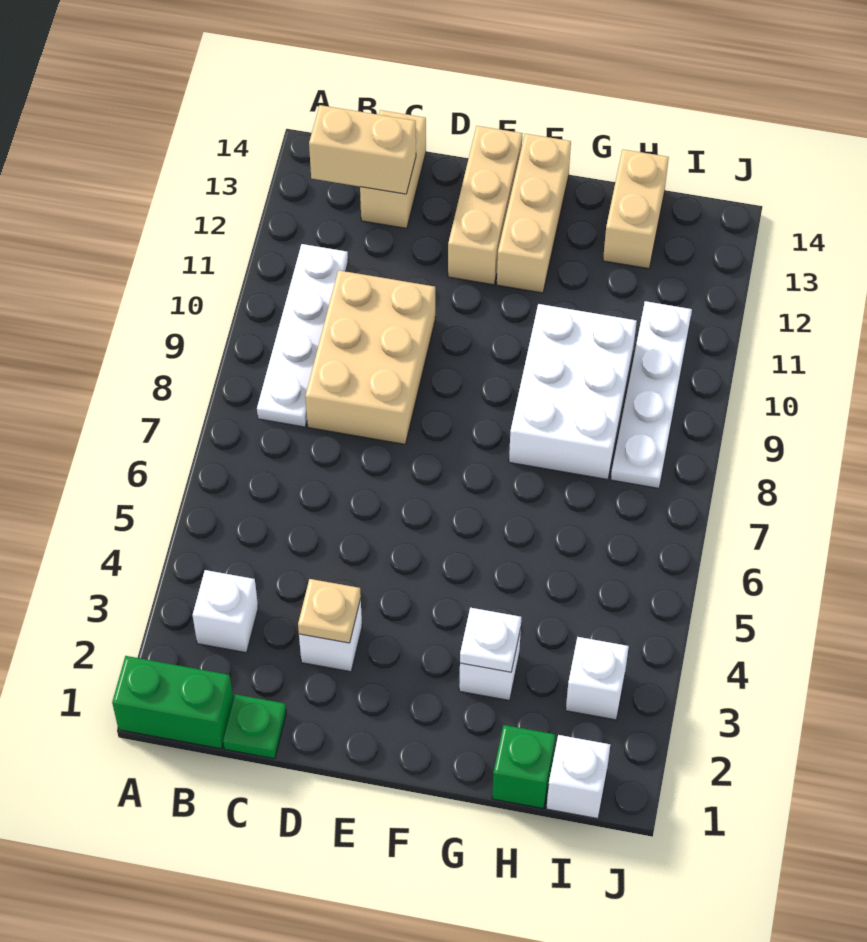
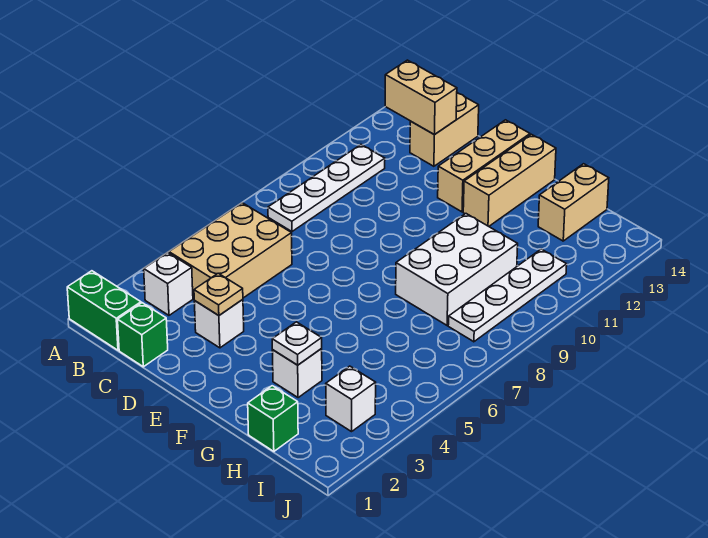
green 1x1 plate [223,694,286,759] -> green 1x1 brick [118,303,168,367]
tan 2x3 brick [305,270,435,444] -> tan 2x3 brick moved to [169,203,292,298]
white 1x1 brick [546,735,610,819] -> none

